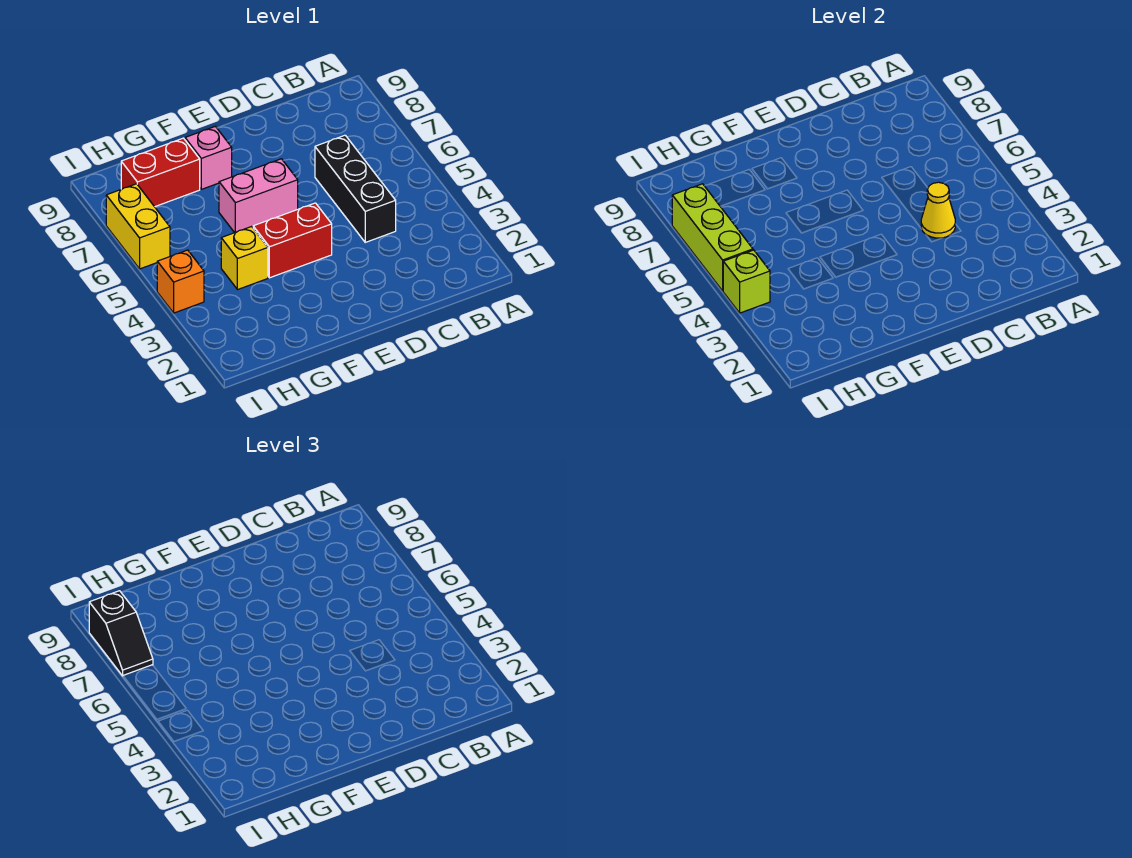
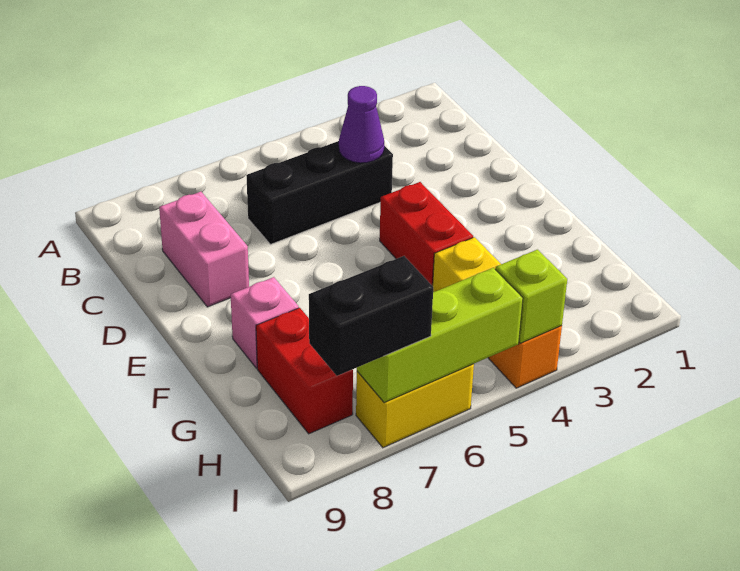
yellow 1x1 cone [921,182,955,238] -> purple 1x1 cone [339,86,384,163]
pink 1x2 brick [219,159,298,233] -> pink 1x2 brick moved to [159,192,249,307]
black 1x2 slope [89,591,153,676] -> black 1x2 brick [309,256,433,376]

